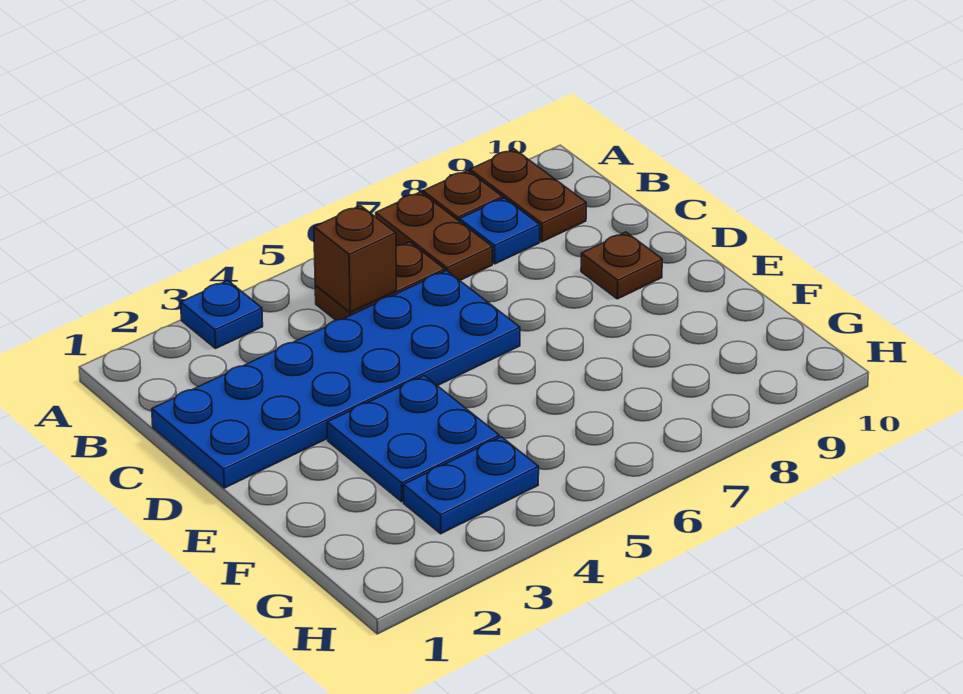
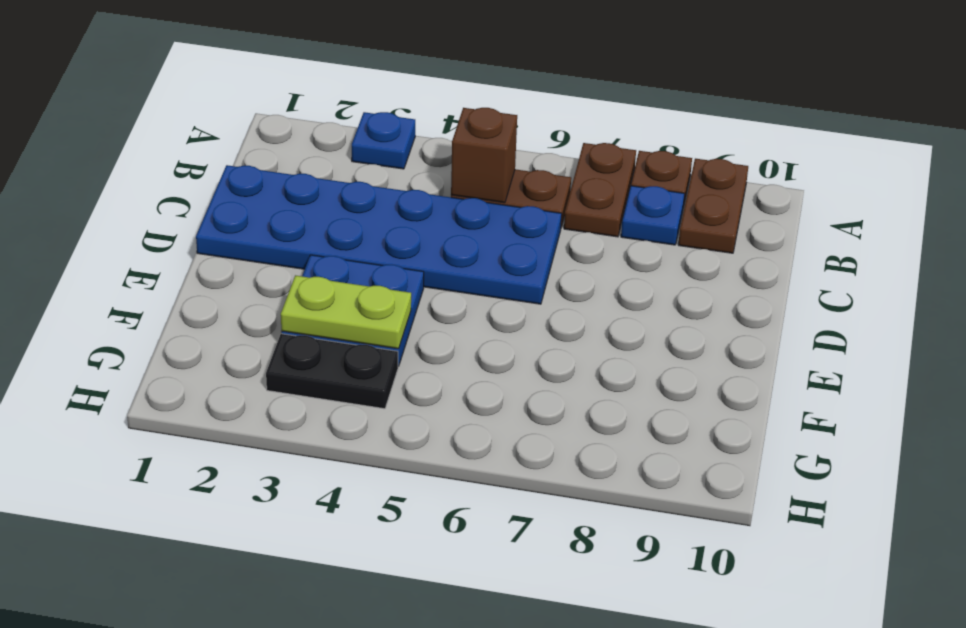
brown 1x1 plate [581,232,662,299] -> none
none -> lime 1x2 plate [281,275,411,349]
blue 1x2 plate [403,437,539,534] -> black 1x2 plate [266,334,398,409]

